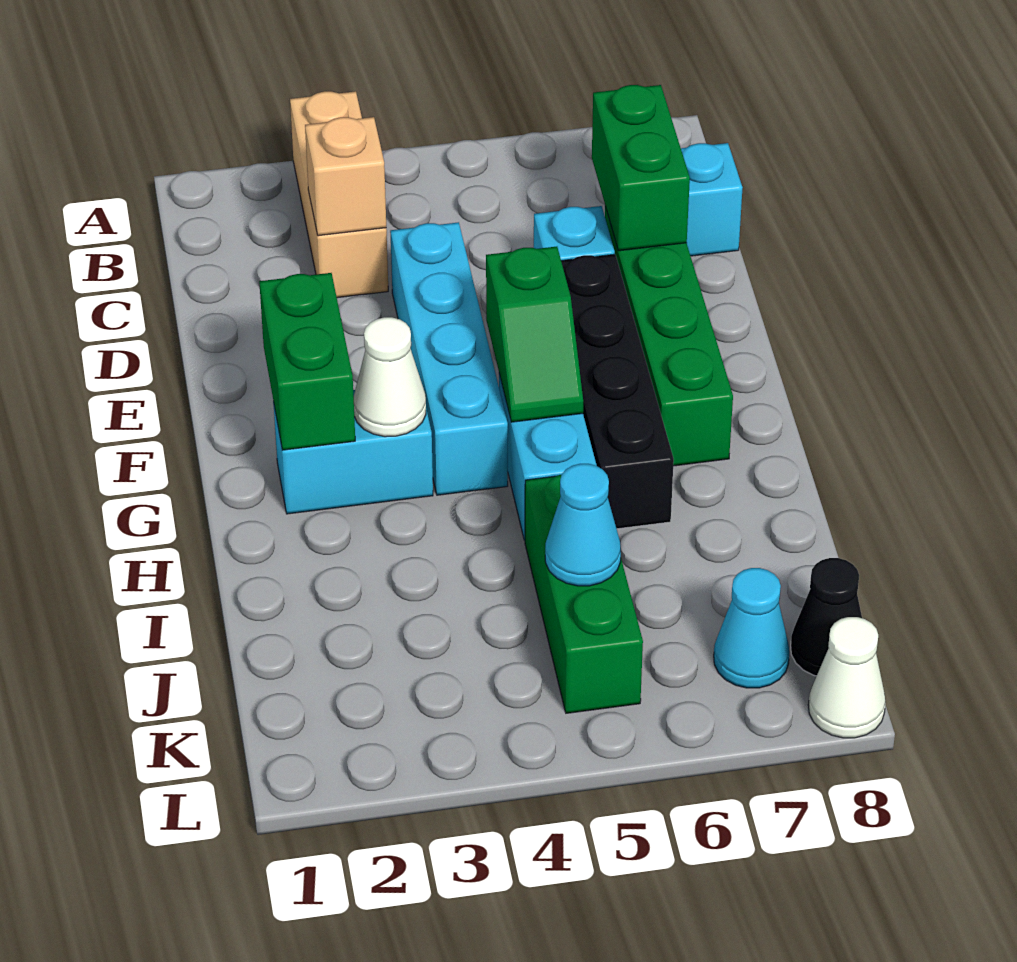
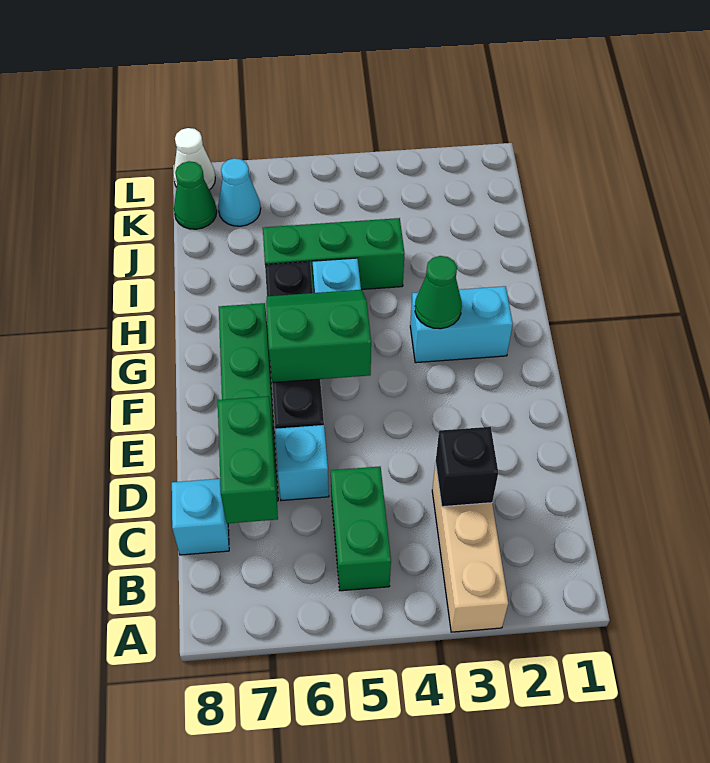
tan 1x1 brick [305,117,386,236] -> black 1x1 brick [436,427,498,507]
cyan 1x4 brick [390,222,508,495] -> none
green 1x2 brick [259,273,355,450] -> green 1x2 brick moved to [331,466,391,591]
green 1x2 slope [486,247,583,422] -> green 2x2 slope [266,290,371,383]
white 1x1 cone [354,317,426,437] -> green 1x1 cone [415,256,462,329]
green 1x3 brick [525,475,643,713] -> green 1x3 brick turned to [263,218,405,293]
cyan 1x1 cone [545,464,621,586] -> none
black 1x1 cone [791,558,862,676] -> green 1x1 cone [174,161,217,229]

